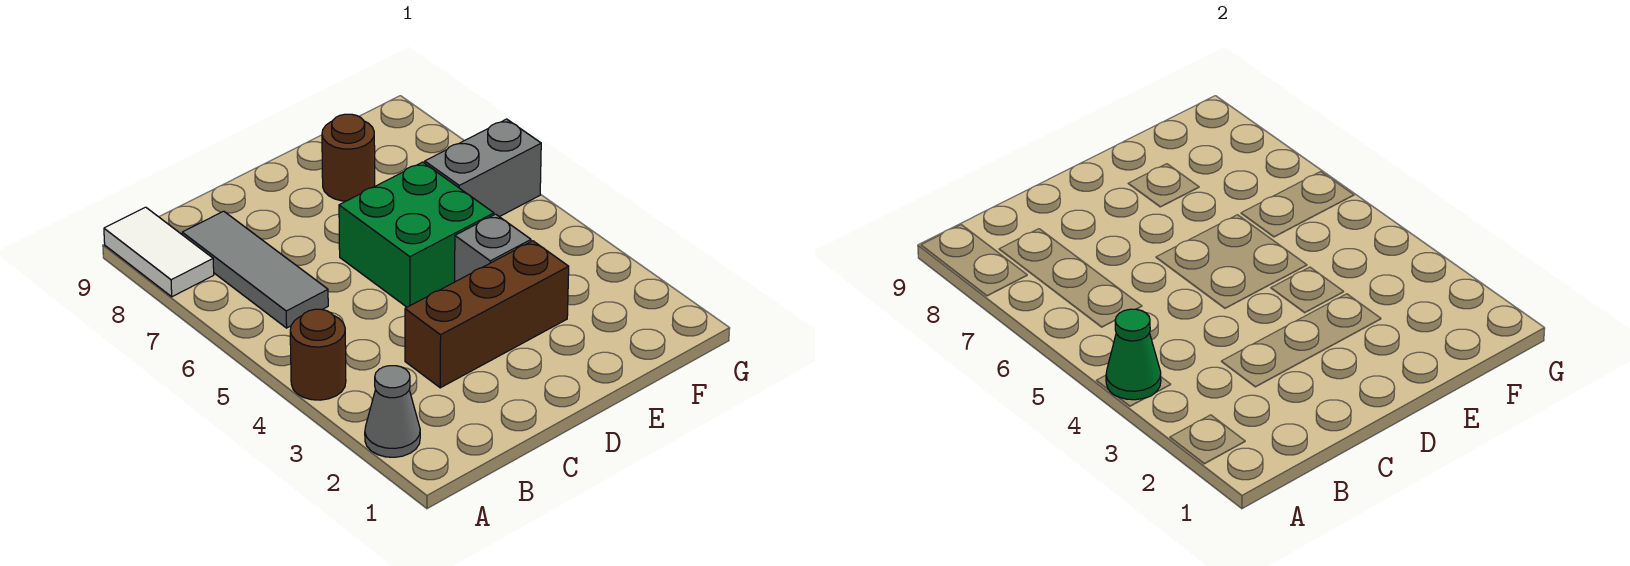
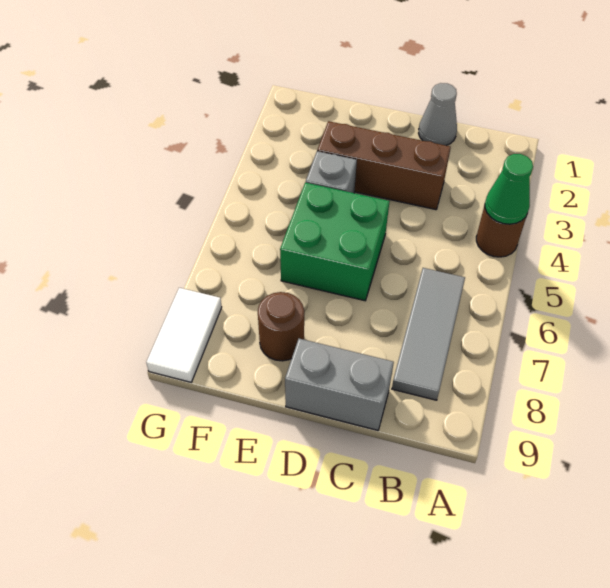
grey 1x1 cone [365,366,420,457] -> grey 1x1 cone moved to [419,83,457,146]
white 1x2 tile [104,207,214,297] -> white 1x2 tile moved to [146,288,222,382]
grey 1x2 brick [425,119,541,217] -> grey 1x2 brick moved to [285,339,394,430]

